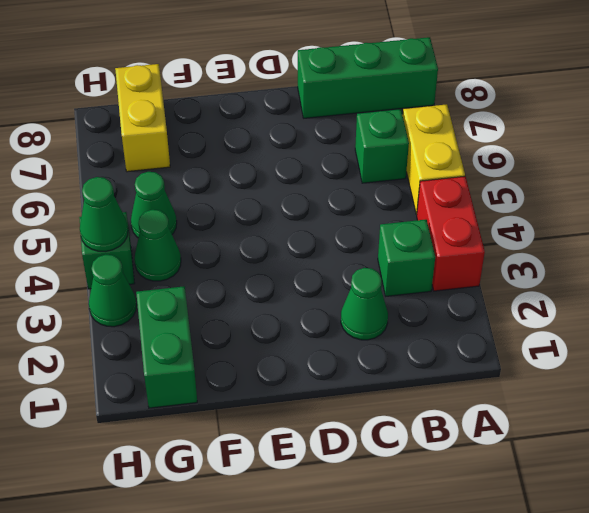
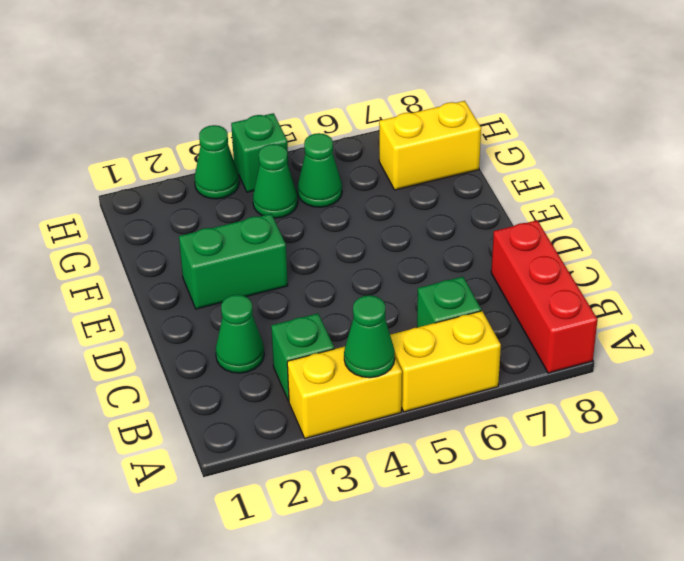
red 1x2 brick [417,176,485,291] -> yellow 1x2 brick [287,346,402,438]
green 1x3 brick [298,37,438,118] -> red 1x3 brick [491,220,598,373]
green 1x2 brick [136,286,197,408] -> green 1x2 brick moved to [179,214,288,309]
green 1x1 cone [80,177,128,251] -> green 1x1 cone moved to [344,295,395,378]

